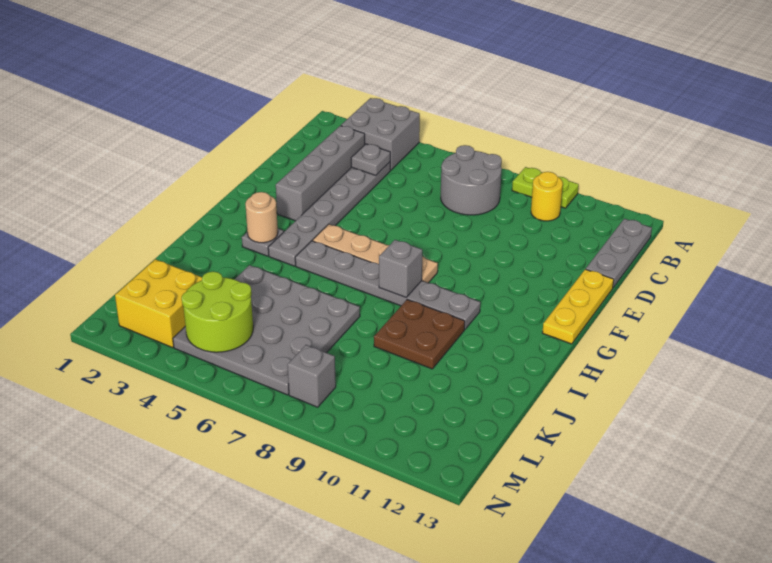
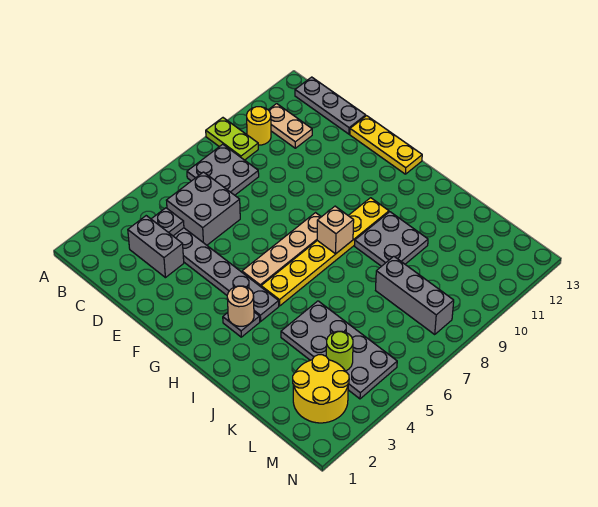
grey 2x2 brick [341,98,420,170] -> grey 2x2 brick moved to [166,172,240,245]
lime 1x2 plate [512,167,579,208] -> lime 1x2 plate turned to [206,118,258,160]
grey 2x2 round brick [441,145,502,215] -> grey 2x2 plate [187,144,259,195]
none -> tan 1x2 plate [269,104,312,148]
grey 1x4 brick [276,126,365,221] -> grey 1x2 brick [128,216,184,278]
grey 1x6 plate [295,241,480,330] -> yellow 1x6 plate [261,198,389,306]
grey 1x1 brick [379,240,422,297] -> tan 1x1 brick [317,206,354,254]
brown 2x2 plate [374,300,465,369] -> grey 2x2 plate [355,212,428,266]
grey 4x4 plate [173,265,360,395] -> grey 2x4 plate [281,301,397,399]
yellow 2x2 brick [115,259,202,348] -> yellow 2x2 round brick [293,355,349,423]
lime 2x2 round brick [181,272,253,352] -> lime 1x1 round brick [326,331,353,371]
grey 1x1 brick [288,345,336,407] -> grey 1x3 brick [376,256,454,334]

